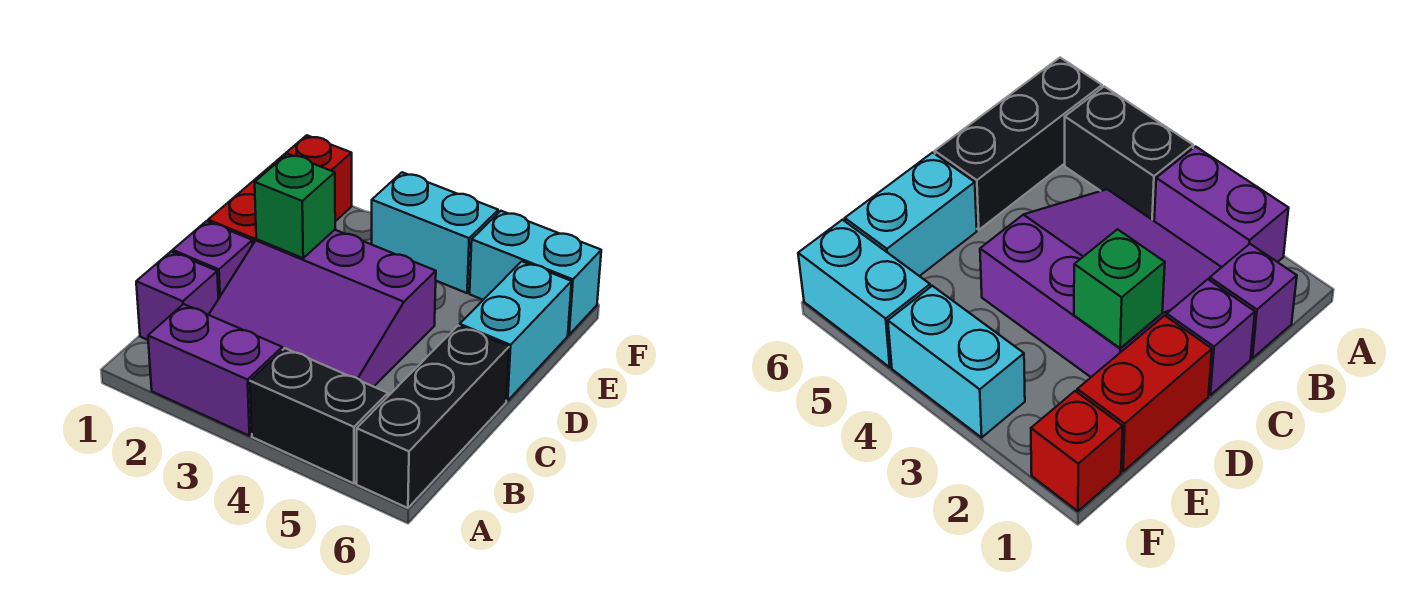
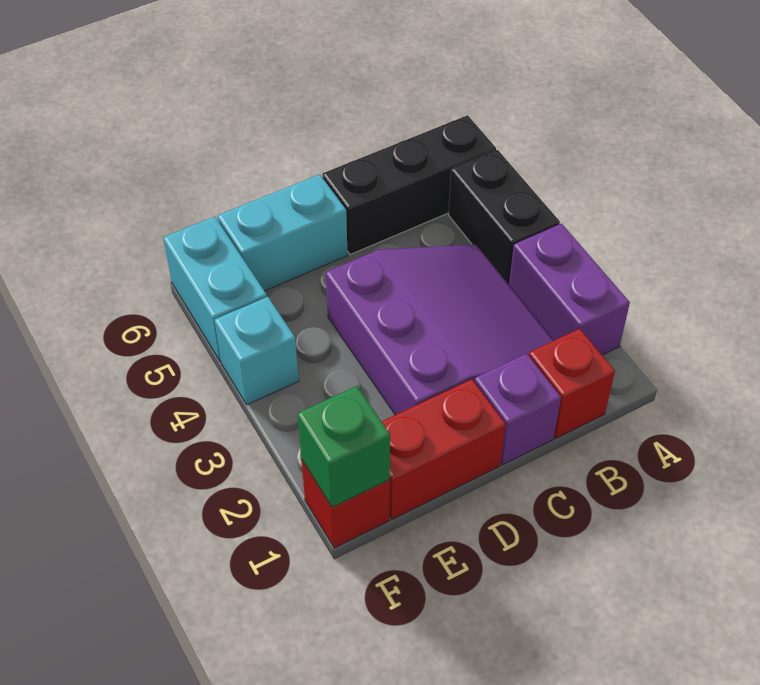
purple 1x1 brick [136,252,218,340] -> red 1x1 brick [529,329,615,438]
green 1x1 brick [255,154,335,258] -> green 1x1 brick moved to [298,386,390,507]
cyan 1x2 brick [372,172,498,293] -> cyan 1x1 brick [215,297,299,405]

